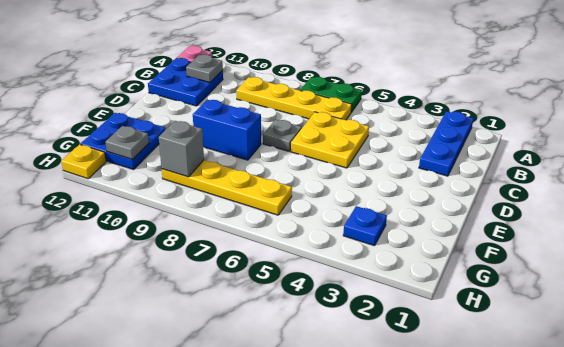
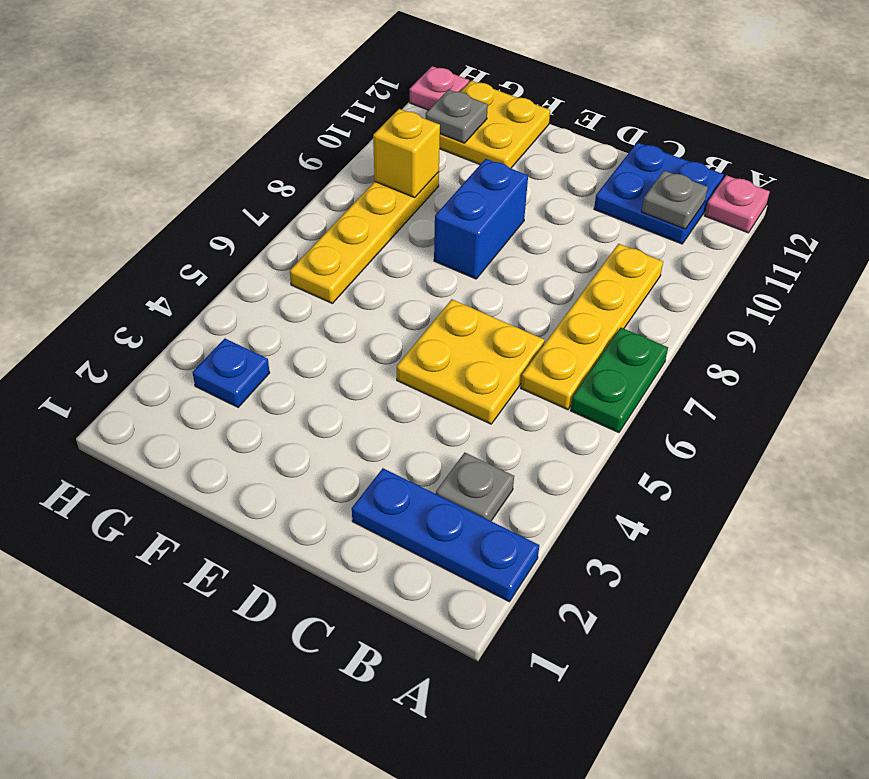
grey 1x1 plate [263,119,302,151] -> grey 1x1 plate moved to [436,453,514,521]
blue 2x2 plate [81,113,165,169] -> yellow 2x2 plate [440,81,550,168]
grey 1x1 brick [159,121,204,177] -> yellow 1x1 brick [373,109,440,198]
yellow 1x1 plate [61,144,106,179] -> pink 1x1 plate [410,66,469,110]

